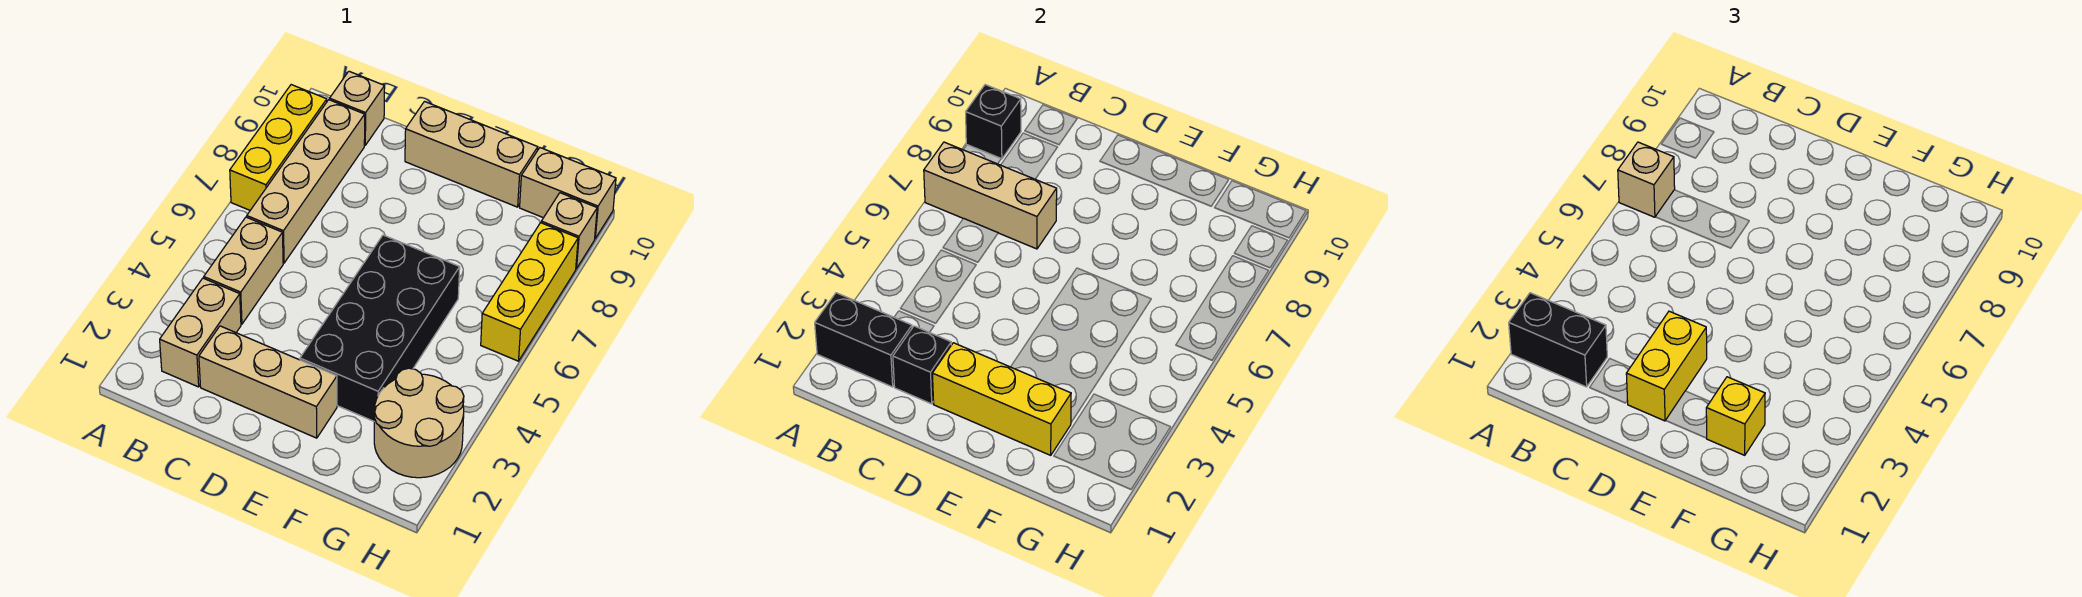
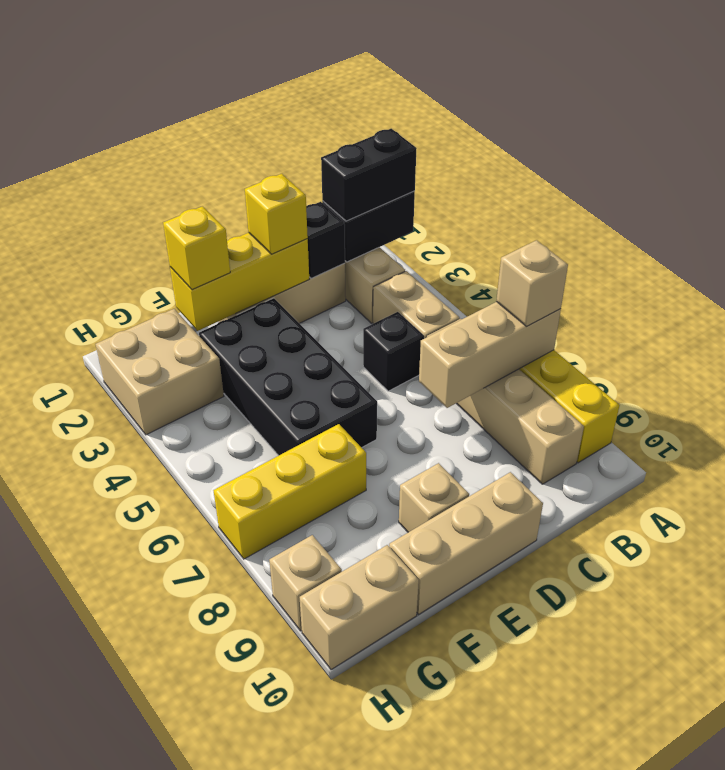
black 1x1 brick [966,85,1021,159] -> black 1x1 brick moved to [363,312,424,391]
tan 1x1 brick [330,71,385,145] -> tan 1x1 brick moved to [399,463,469,532]
yellow 1x2 brick [1626,311,1707,421] -> yellow 1x1 brick [245,174,308,254]
tan 2x2 round brick [374,368,464,478] -> tan 2x2 brick [96,309,224,435]
yellow 1x3 brick [481,223,578,361] -> yellow 1x3 brick turned to [214,424,366,559]

